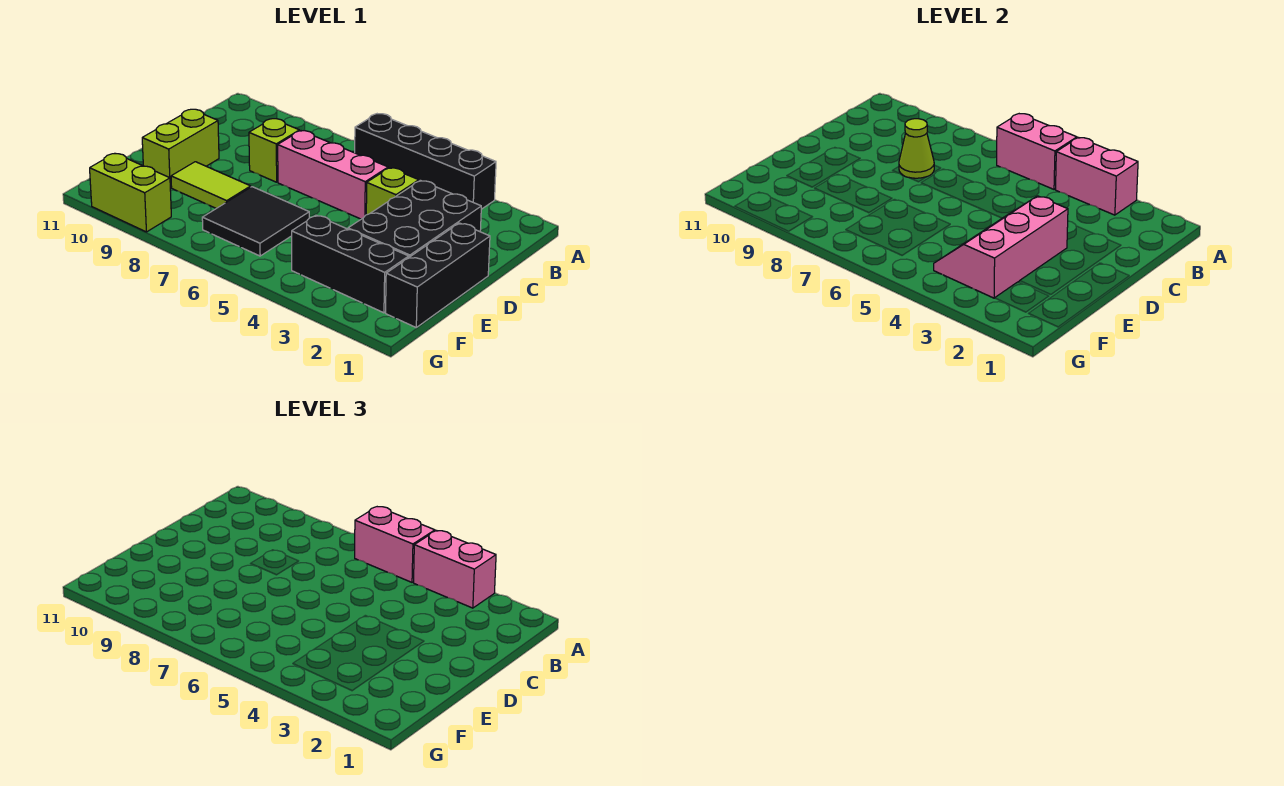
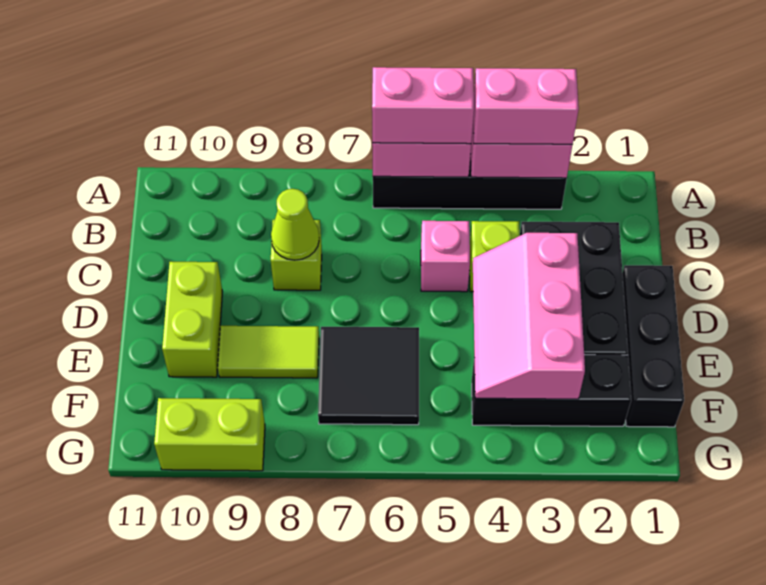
pink 1x3 brick [278,131,388,219] -> pink 1x1 brick [421,221,470,292]

